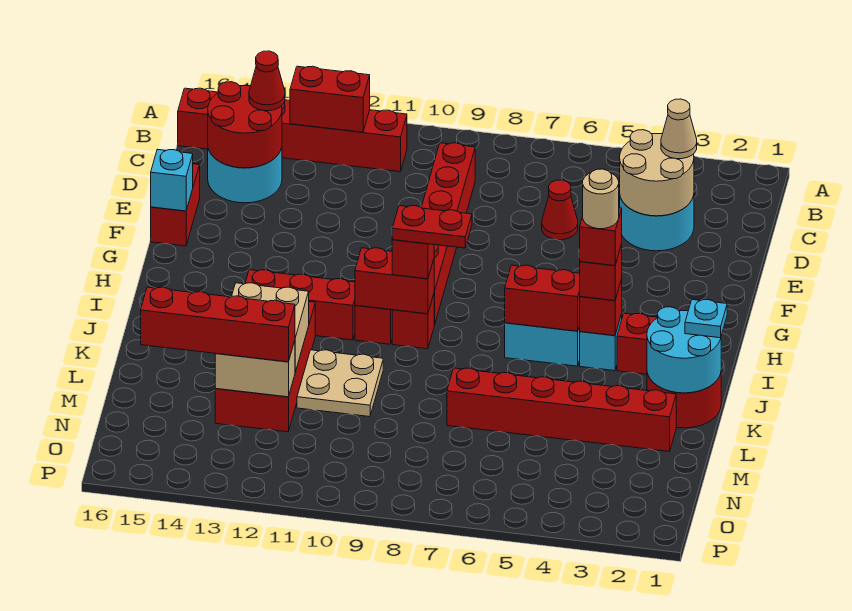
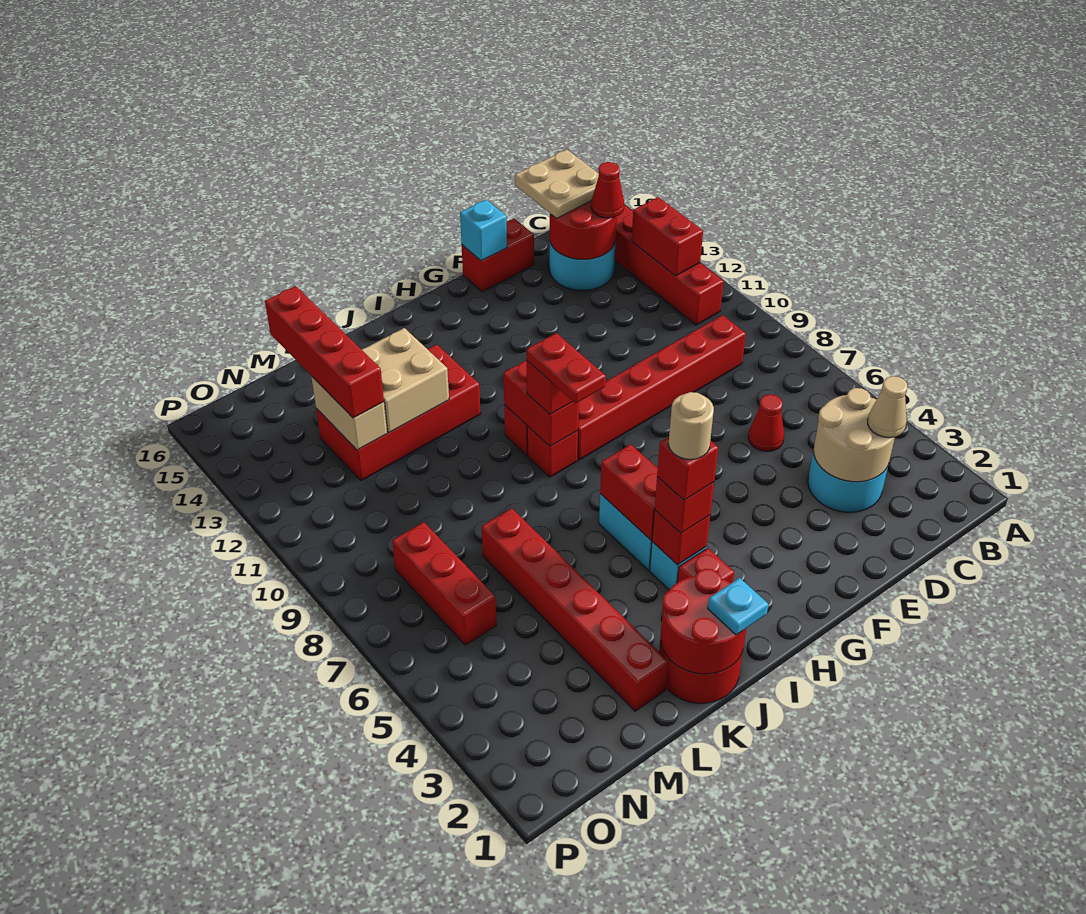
red 1x3 brick [245,270,355,340] -> red 1x3 brick moved to [392,522,496,645]
cyan 2x2 round brick [647,307,721,393] -> red 2x2 round brick [661,569,746,674]
tan 2x2 plate [297,350,383,417] -> tan 2x2 plate moved to [515,150,599,218]

